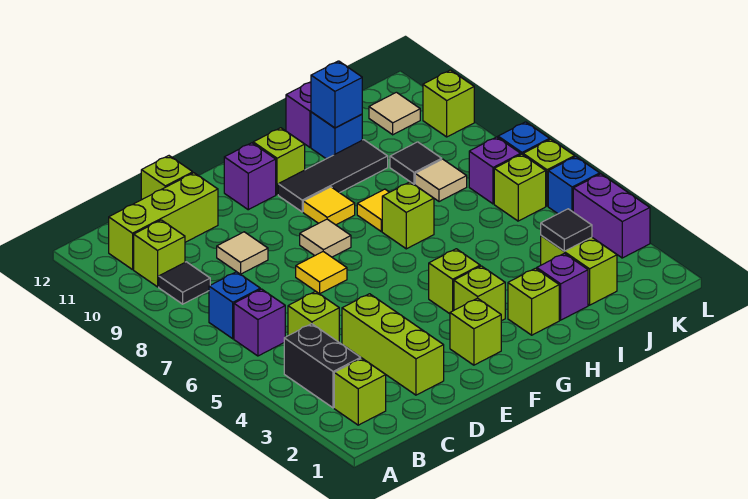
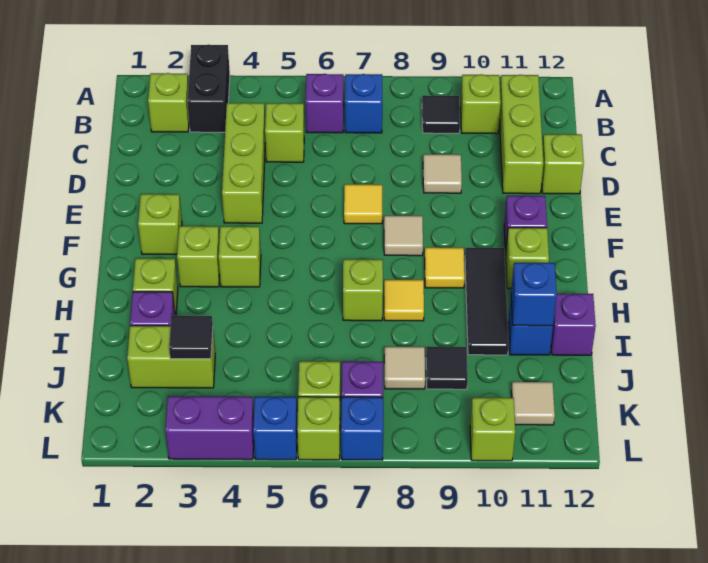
black 1x2 brick [284,324,361,408] -> black 1x2 brick turned to [187,44,230,132]
lime 1x3 brick [342,294,444,395] -> lime 1x3 brick turned to [222,103,265,223]

